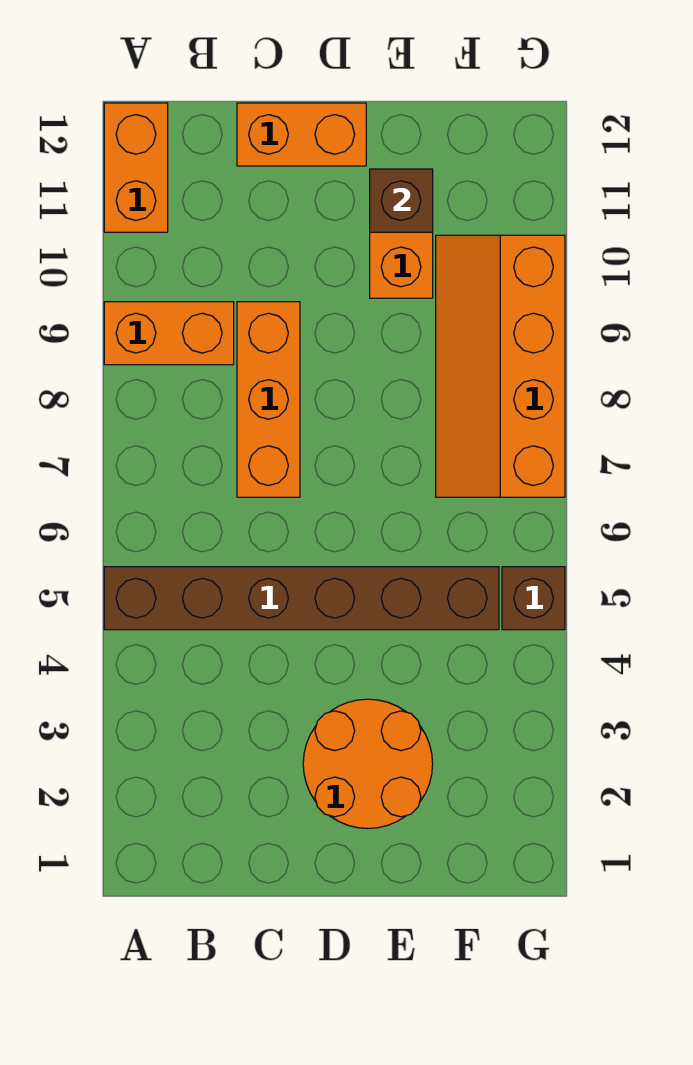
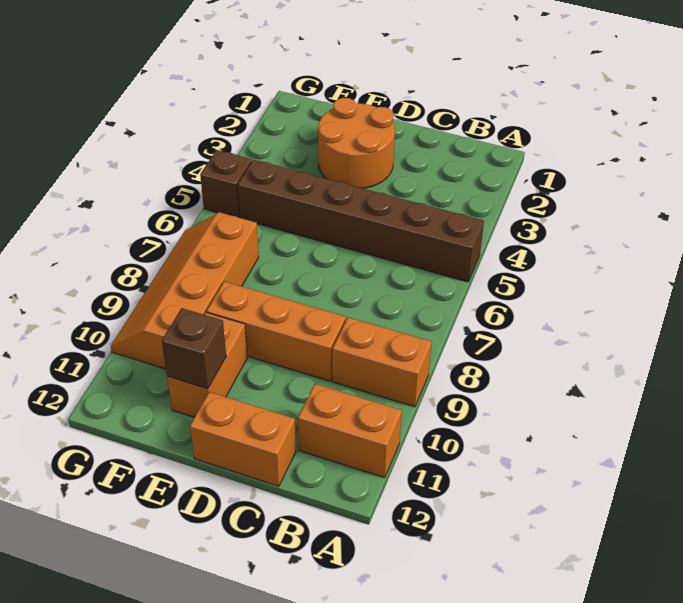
orange 1x2 brick [104,103,168,232] -> orange 1x2 brick turned to [298,384,402,478]
orange 1x3 brick [237,302,300,497] -> orange 1x3 brick turned to [206,281,346,381]
orange 2x4 slope [436,235,565,497] -> orange 2x4 slope turned to [111,212,259,369]

